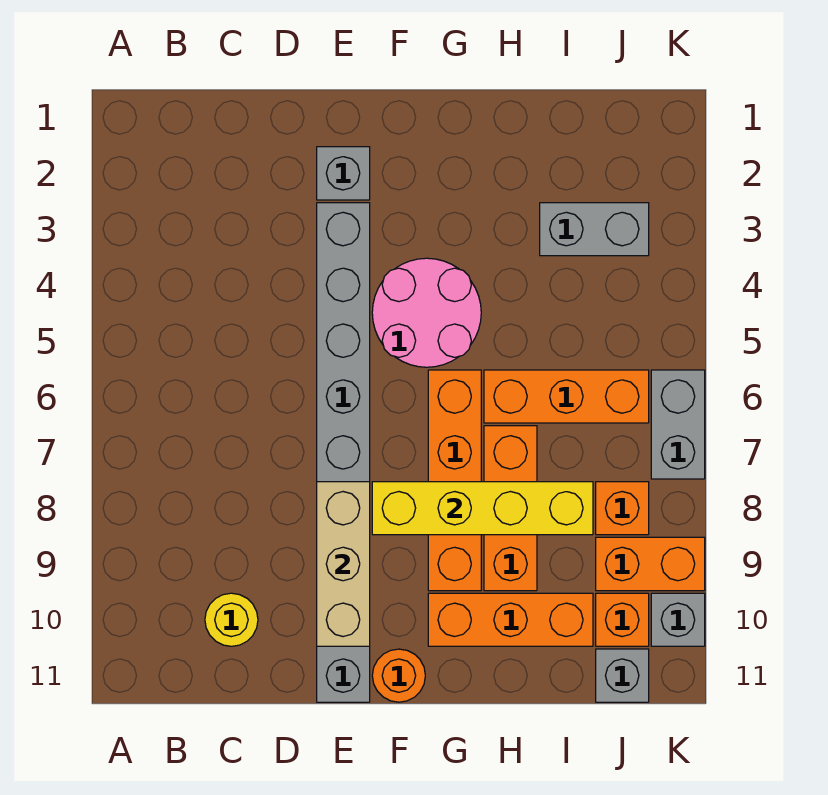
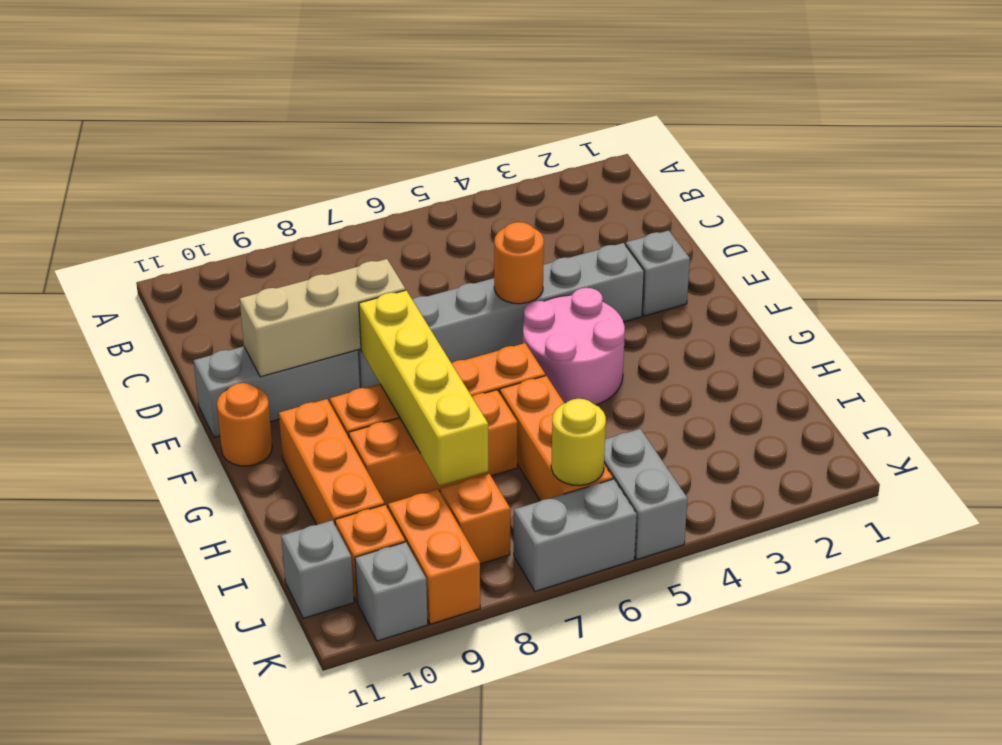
yellow 1x1 round brick [205,593,258,646] -> yellow 1x1 round brick moved to [551,399,606,486]
none -> orange 1x1 round brick [494,222,544,304]
grey 1x2 brick [540,203,649,256] -> grey 1x2 brick moved to [604,429,688,559]

